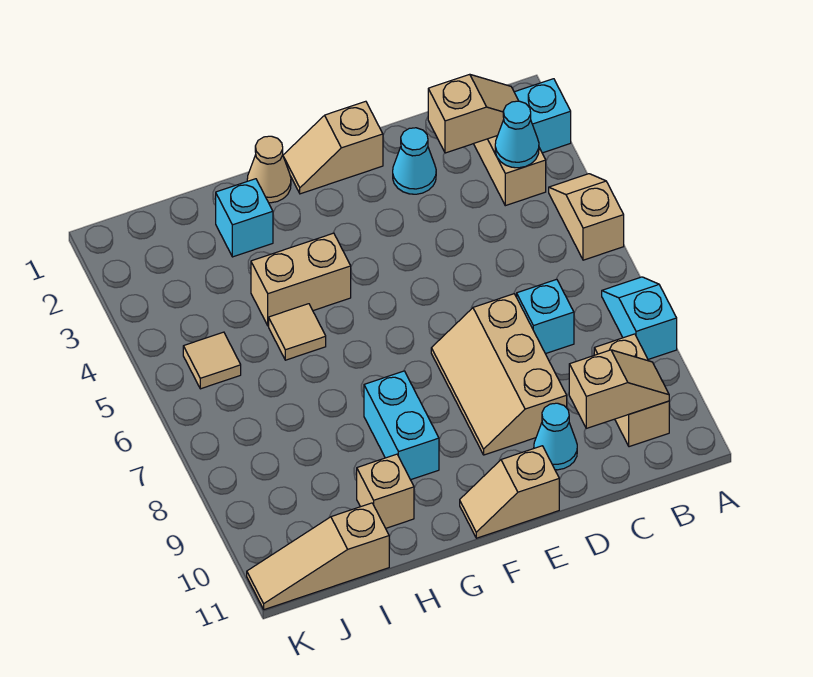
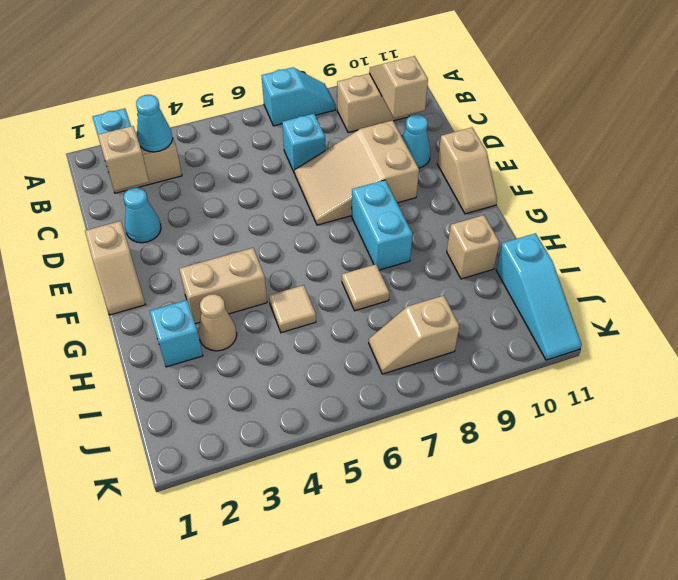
tan 1x2 slope [549,174,624,260] -> tan 1x2 slope moved to [369,296,459,374]
cyan 1x2 slope [602,277,677,359] -> cyan 1x2 slope turned to [261,67,335,126]
tan 2x3 slope [431,294,567,455] -> tan 2x3 slope turned to [294,120,419,225]
tan 1x1 cone [247,136,291,203] -> tan 1x1 cone moved to [198,294,237,351]
tan 1x2 brick [251,233,351,326] -> tan 1x2 brick turned to [179,248,267,324]
cyan 1x2 brick [364,371,439,480] -> cyan 1x2 brick turned to [352,180,413,270]
tan 1x3 slope [247,503,389,610] -> cyan 1x3 slope [496,233,582,360]
tan 1x1 tile [183,332,241,389] -> tan 1x1 tile moved to [342,264,389,311]

